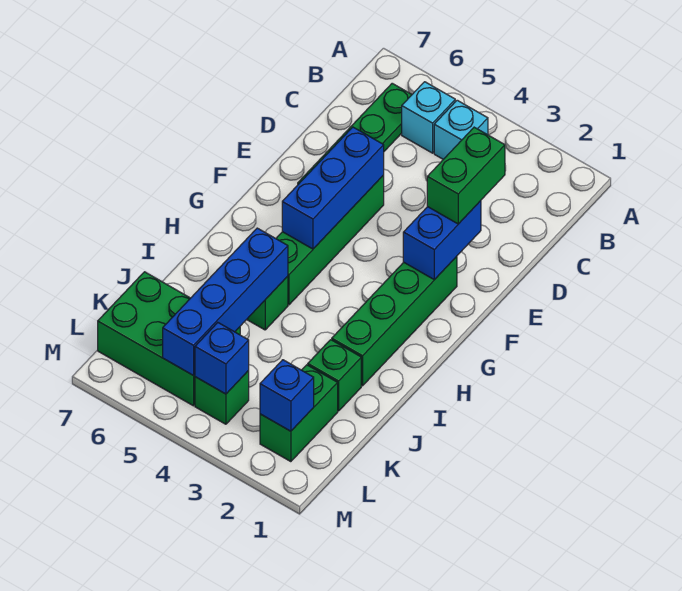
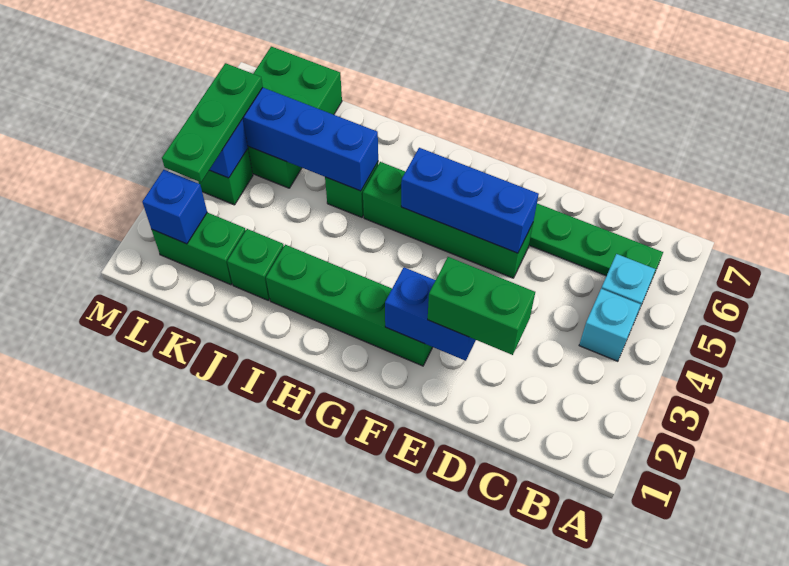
none -> green 1x3 plate [162,63,263,182]

